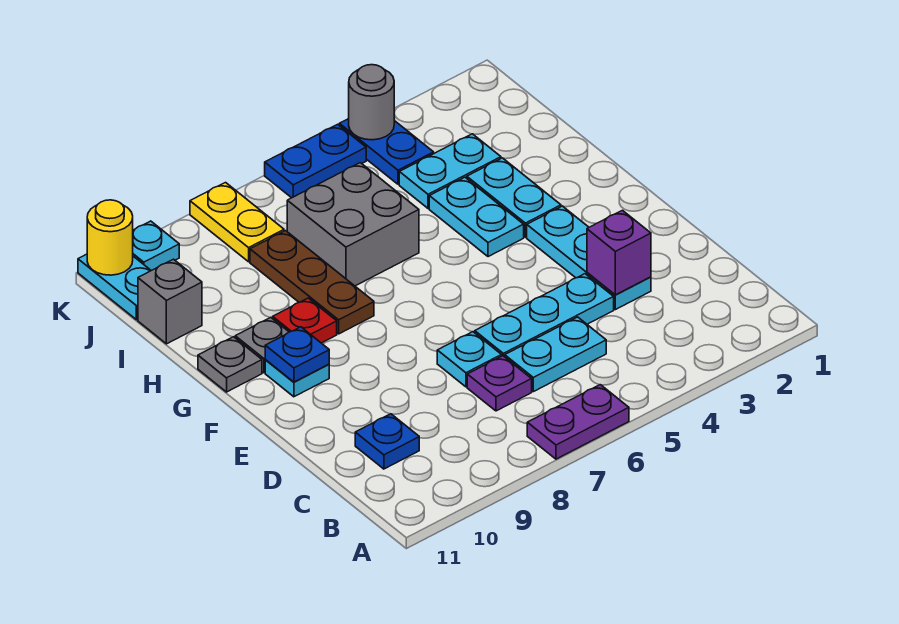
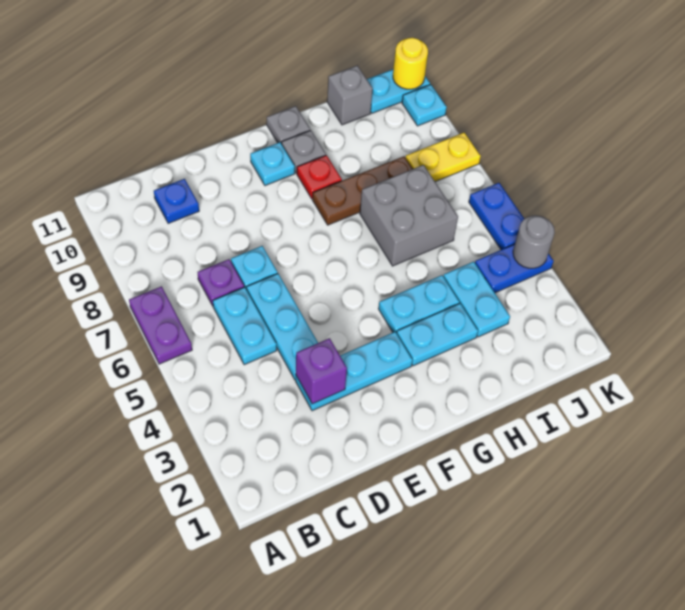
blue 1x1 plate [265,327,329,382] -> none

